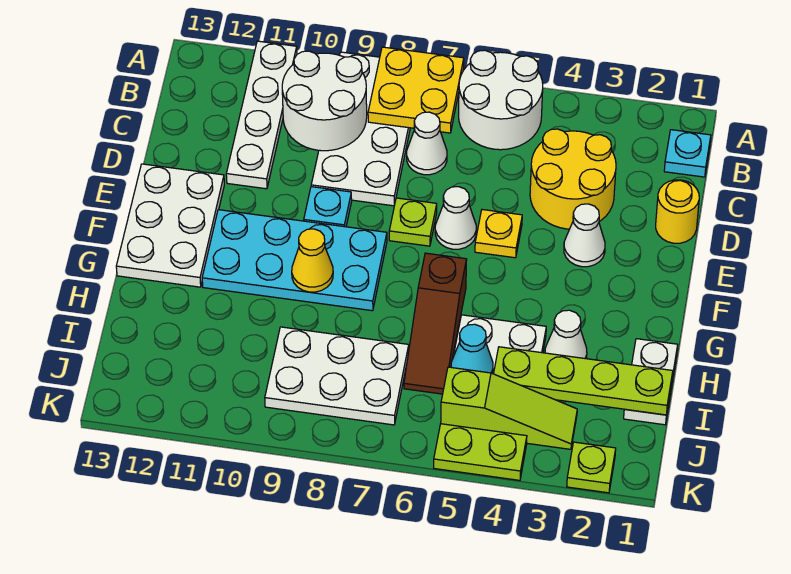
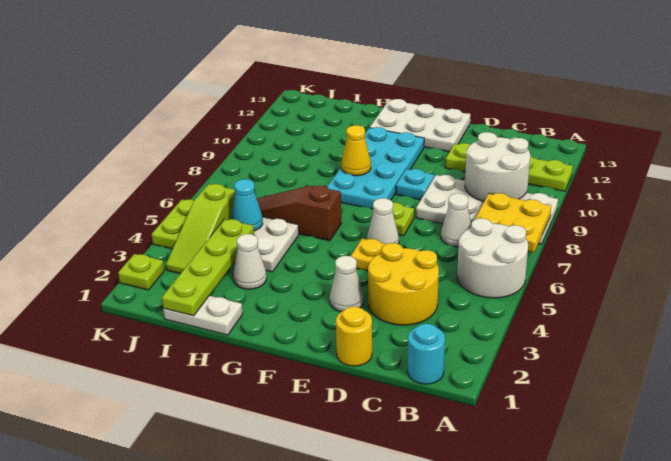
white 1x4 plate [226,41,297,189] -> lime 1x4 plate [445,143,573,191]
cyan 1x1 plate [664,130,711,177] -> cyan 1x1 round brick [407,324,445,384]
white 2x3 plate [265,327,409,425] -> none

